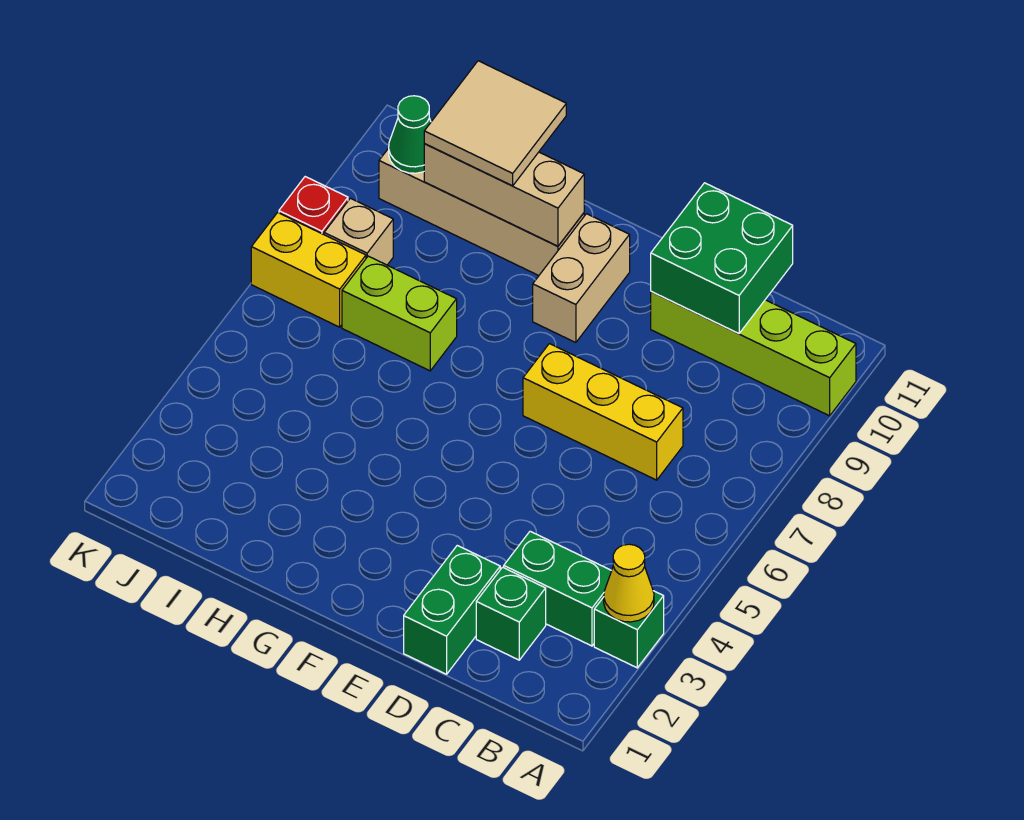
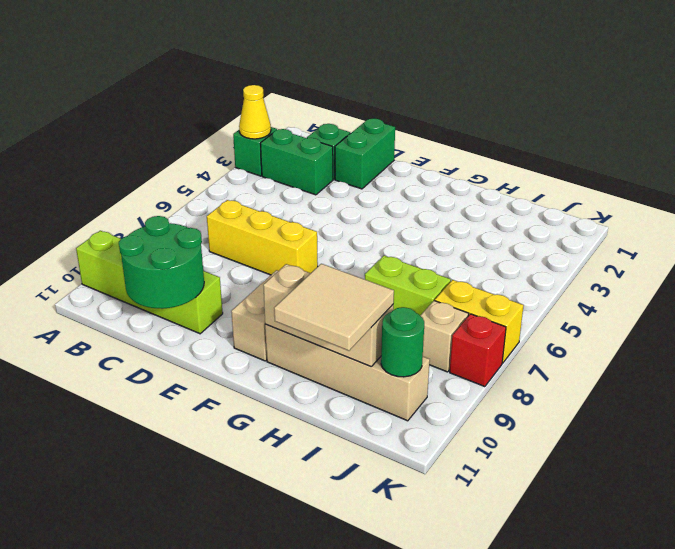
green 2x2 brick [651,183,793,333] -> green 2x2 round brick [119,216,204,309]
green 1x1 cone [389,96,431,173] -> green 1x1 round brick [381,307,424,377]

